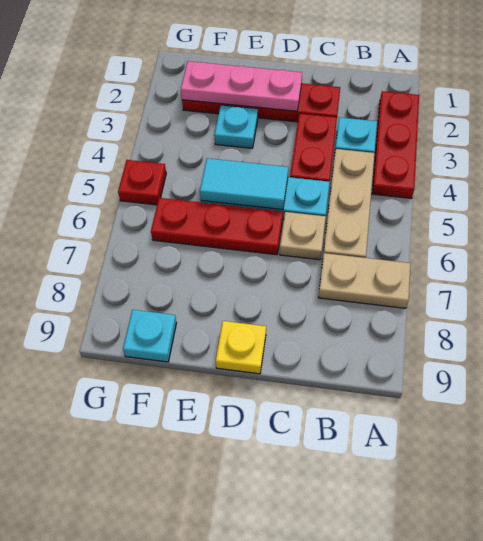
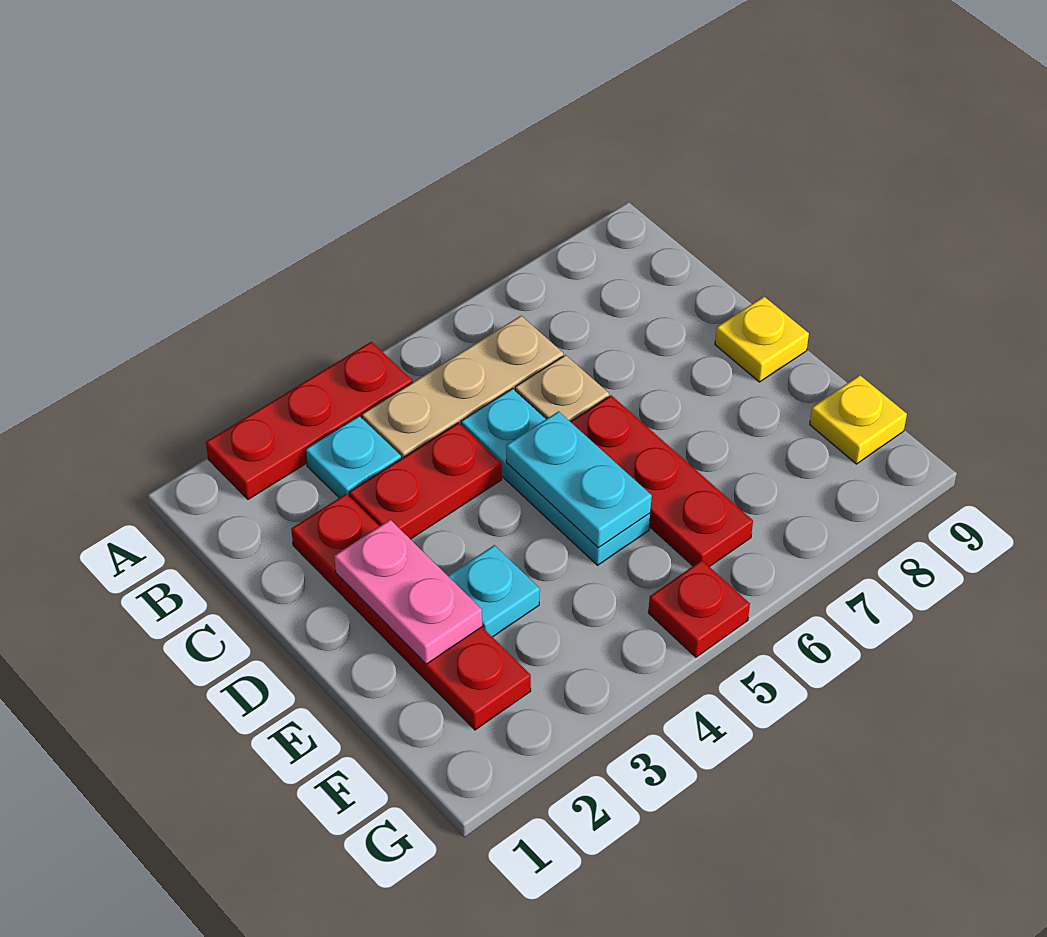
tan 1x2 plate [318,253,411,308] -> none
pink 1x3 plate [181,61,302,111] -> pink 1x2 plate [334,520,482,664]
cyan 1x2 tile [200,158,288,210] -> cyan 1x2 plate [506,411,652,548]
cyan 1x1 plate [123,310,176,362] -> yellow 1x1 plate [810,375,907,464]

